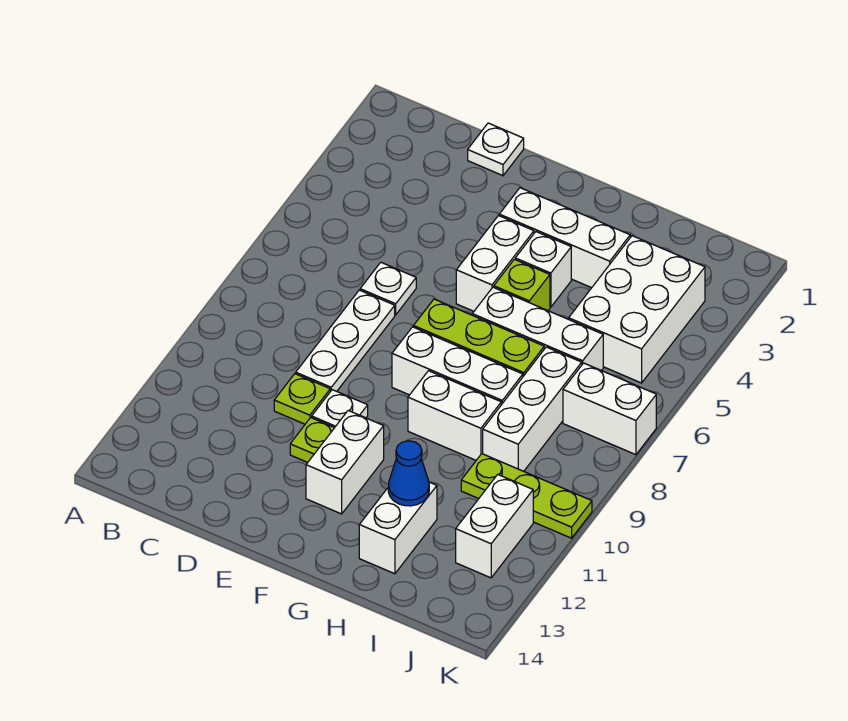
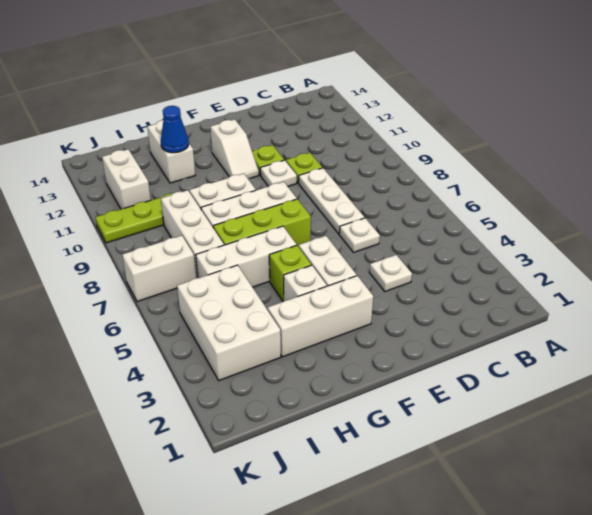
white 1x1 plate [468,123,524,176] -> white 1x1 plate moved to [369,255,412,292]
white 1x2 brick [306,411,384,514] -> white 1x2 slope [210,119,259,179]

